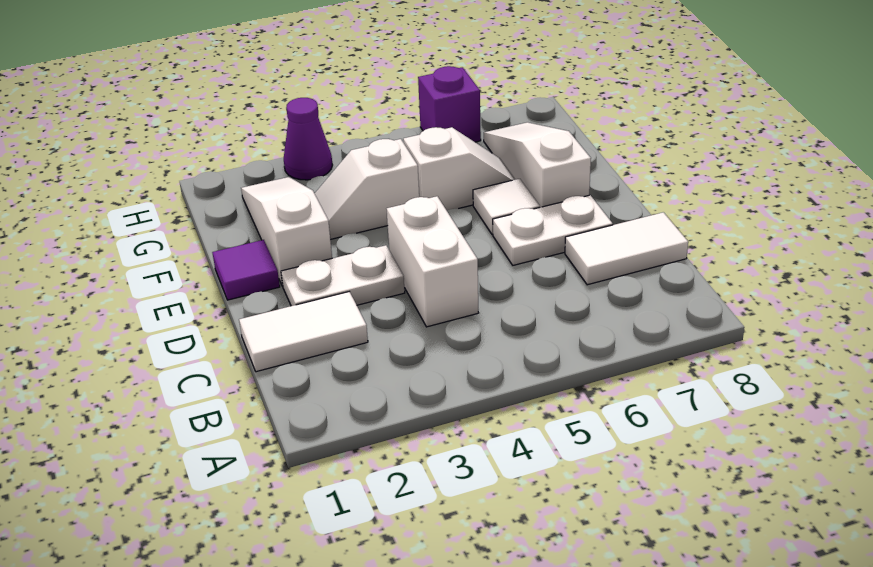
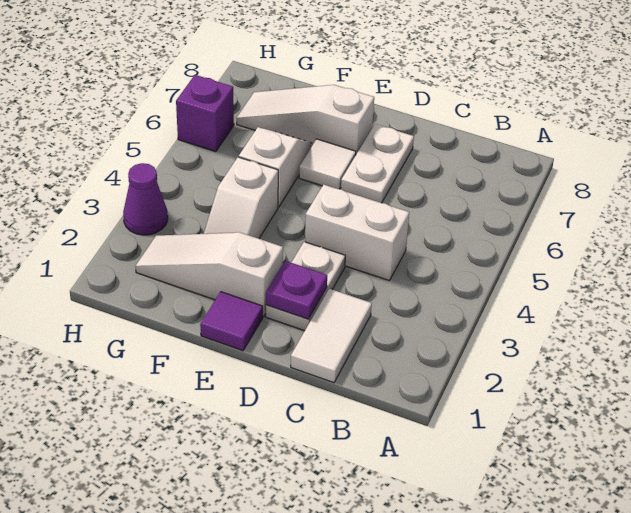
white 1x2 tile [565,212,688,285] -> none
none -> purple 1x1 plate [266,261,327,319]

